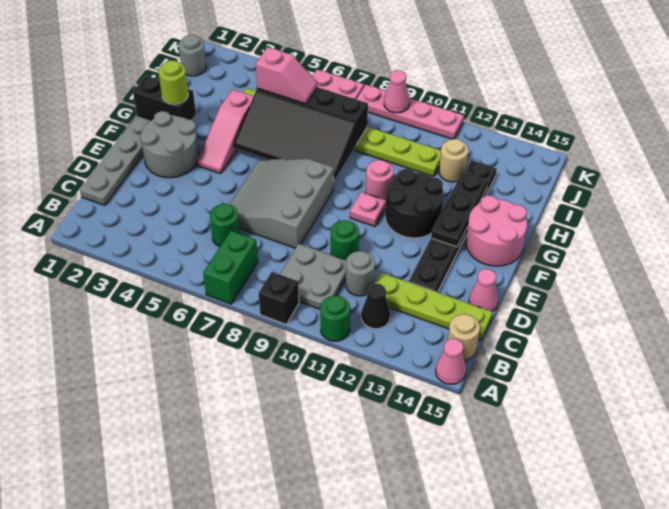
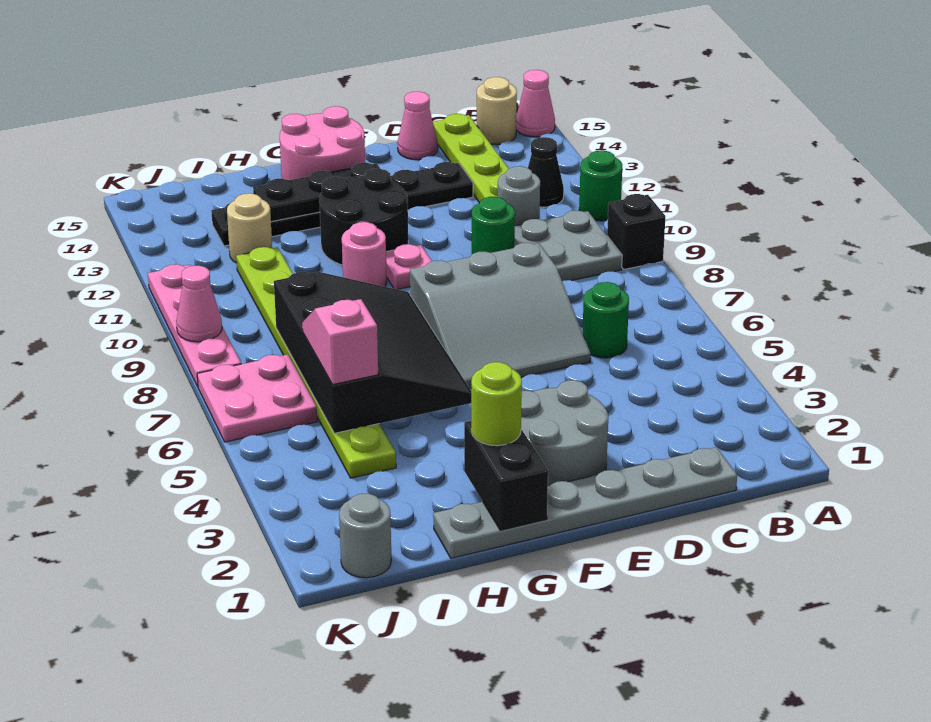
green 1x2 brick [203,231,258,304] -> none
pink 1x3 slope [197,89,254,174] -> none

